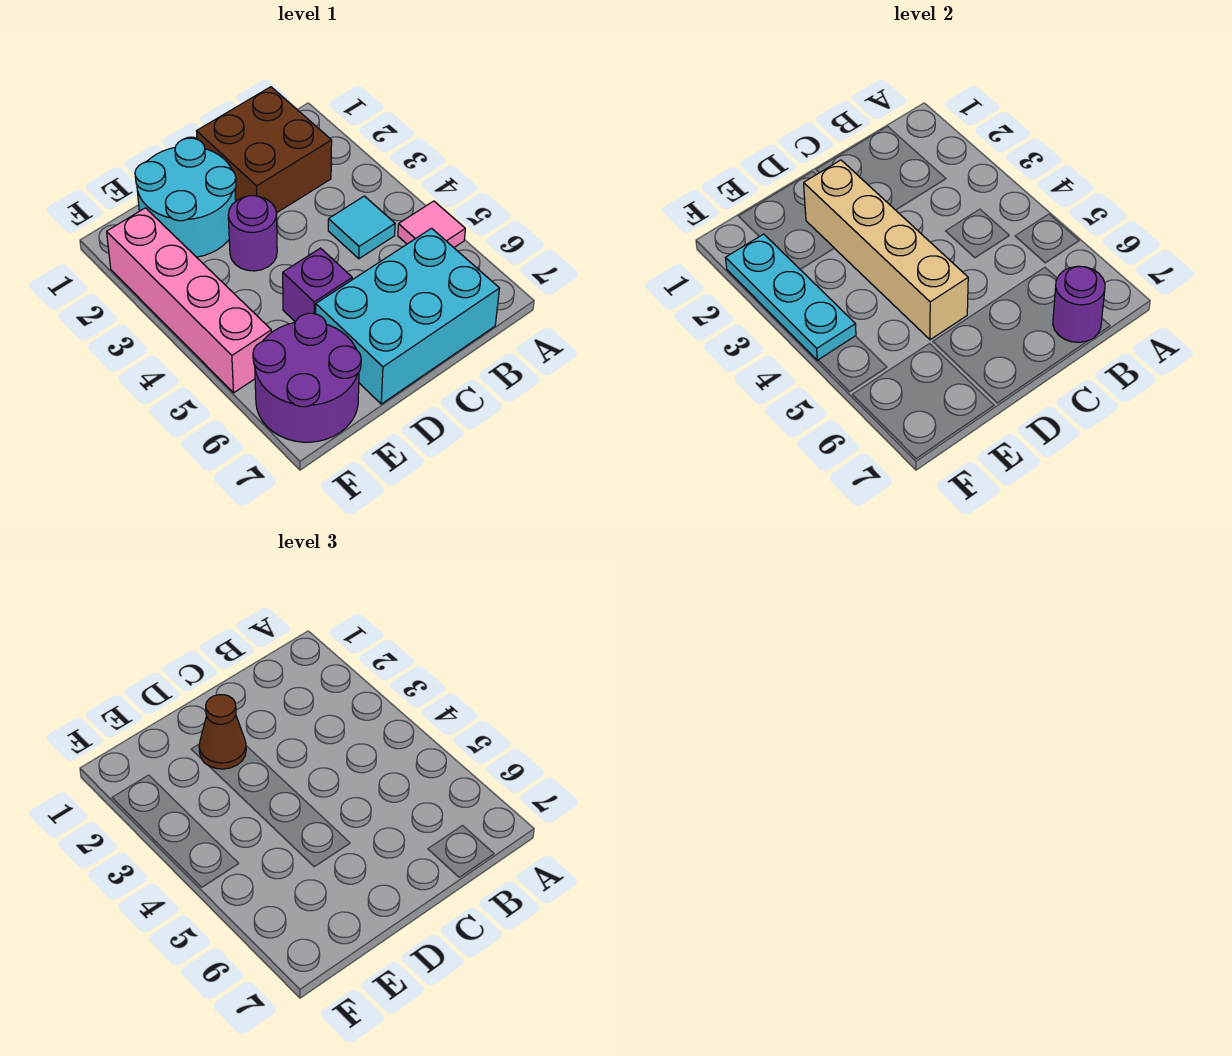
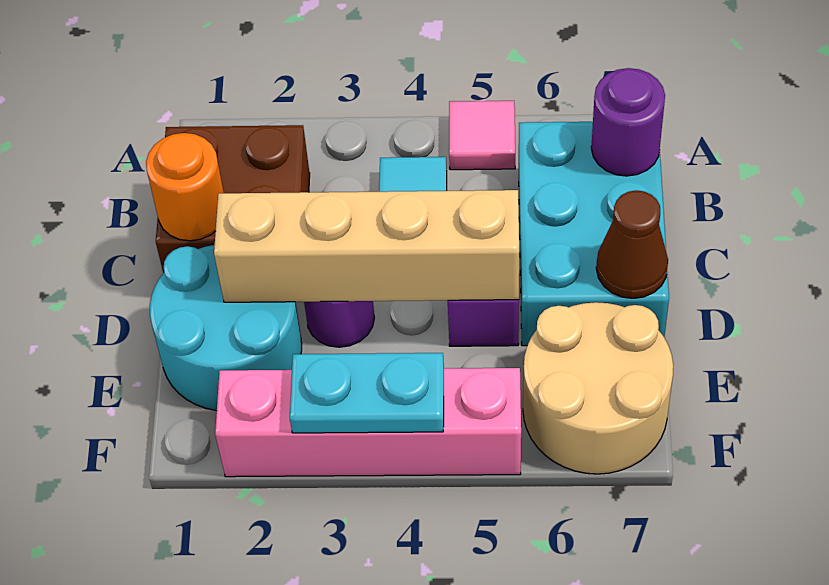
none -> orange 1x1 round brick [146,133,224,241]
brown 1x1 cone [199,695,246,769] -> brown 1x1 cone moved to [596,190,668,298]
purple 2x2 round brick [253,313,361,442] -> tan 2x2 round brick [523,302,673,474]
cyan 1x3 plate [726,234,856,360] -> cyan 1x2 plate [290,353,444,433]

